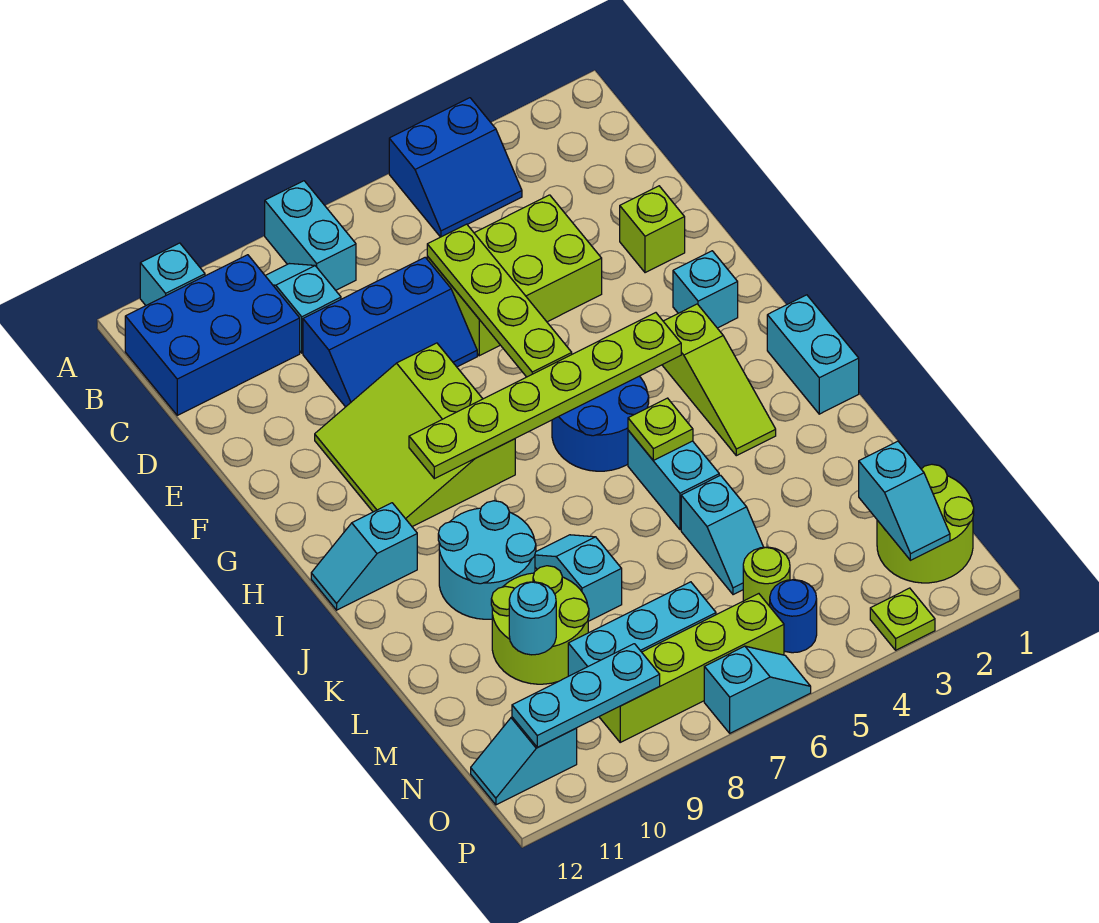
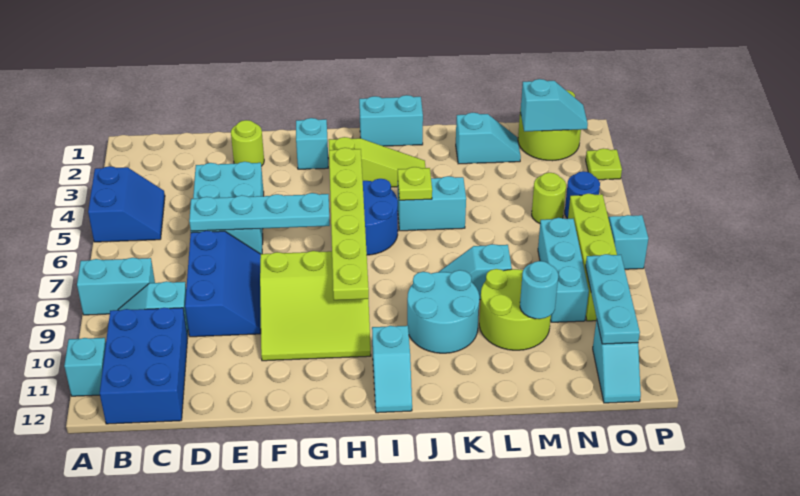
lime 2x3 brick [427,195,602,356] -> cyan 2x3 brick [191,162,264,254]
lime 1x4 plate [427,224,572,377] -> cyan 1x4 plate [189,193,330,231]
lime 1x1 brick [620,186,685,273] -> lime 1x1 round brick [231,120,264,166]
cyan 1x2 slope [681,475,764,595] -> cyan 1x2 slope moved to [456,113,521,164]

